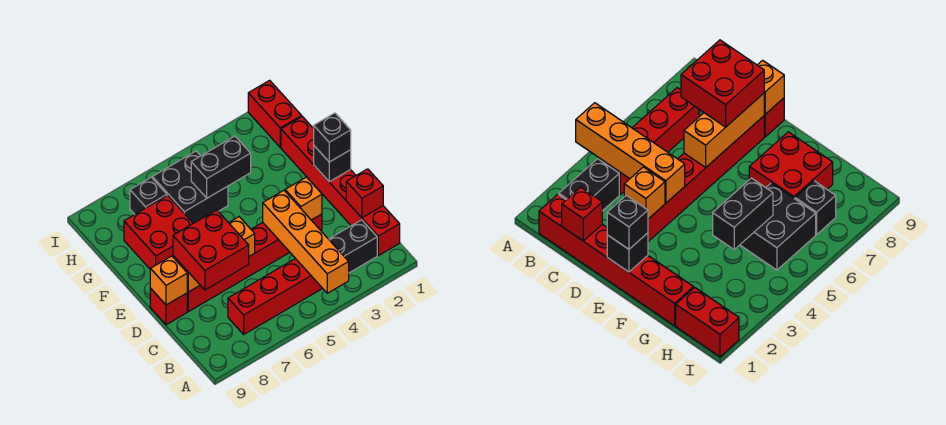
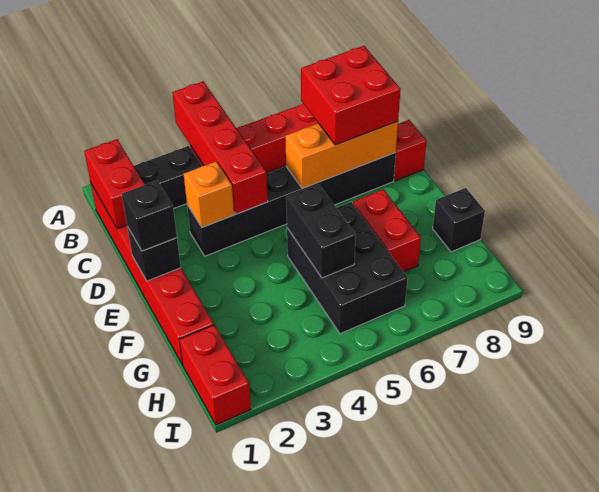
orange 1x4 brick [263,190,349,293] -> red 1x4 brick [172,81,268,214]
red 1x1 brick [346,169,383,218] -> red 1x2 brick [84,139,145,229]
red 1x6 brick [187,214,322,312] -> black 1x6 brick [187,152,396,256]
orange 1x1 brick [150,256,187,305] -> none
red 2x2 brick [124,195,193,269] -> red 1x2 brick [353,189,421,272]
black 1x2 brick [191,136,251,198] -> black 1x2 brick turned to [286,184,356,278]
black 2x2 brick [152,151,228,223] -> black 2x3 brick [287,202,408,334]
black 1x1 brick [130,177,167,214] -> black 1x1 brick moved to [433,188,485,252]

